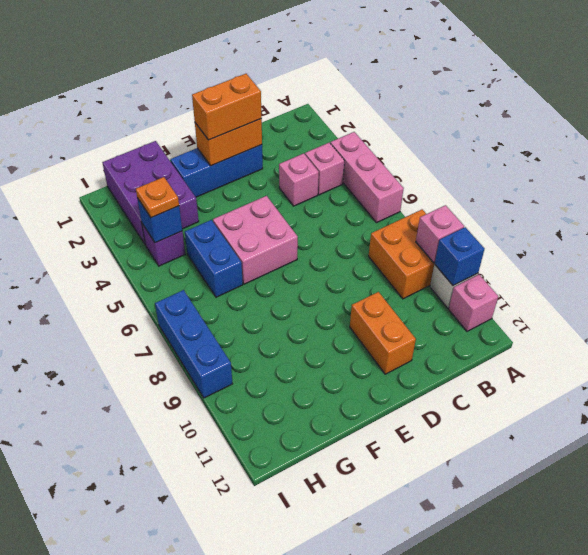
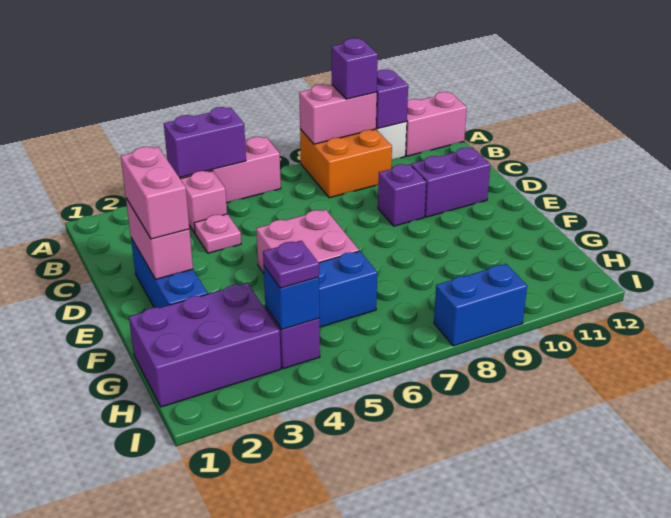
none -> purple 1x2 brick [164,107,246,178]
pink 1x1 brick [416,205,464,263] -> pink 1x2 brick [299,84,377,144]
none -> purple 1x1 brick [332,38,378,99]
blue 1x1 brick [435,227,485,285] -> purple 1x1 brick [376,70,408,129]
pink 1x1 brick [449,275,498,331] -> pink 1x2 brick [405,92,467,156]
pink 1x1 brick [279,153,319,206] -> pink 1x1 plate [194,214,241,253]
orange 1x2 brick [195,119,262,166] -> pink 1x2 brick [126,198,193,279]
orange 1x2 brick [192,74,262,140] -> pink 1x2 brick [121,147,189,239]
none -> purple 1x1 brick [378,164,426,226]
orange 1x2 brick [350,292,416,374] -> purple 1x2 brick [411,148,490,217]
orange 1x1 plate [136,177,179,218] -> purple 1x1 plate [263,241,319,288]
blue 1x3 brick [155,290,233,398] -> blue 1x2 brick [434,264,527,346]

